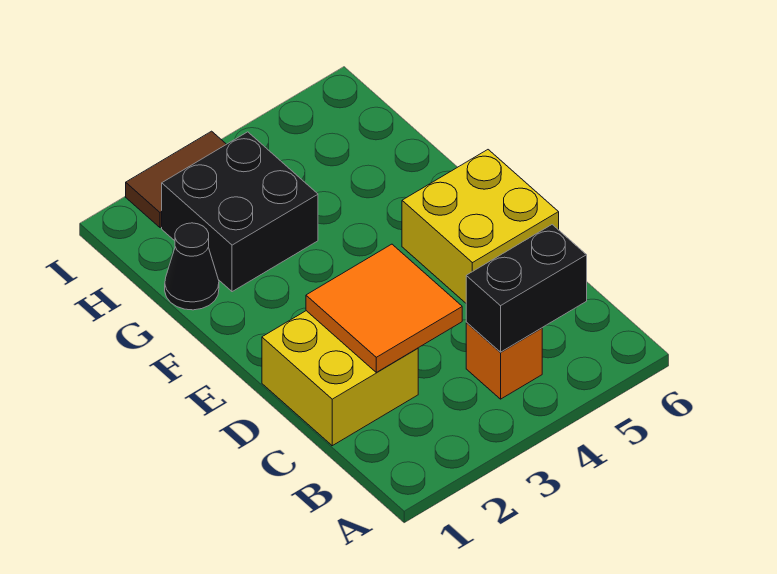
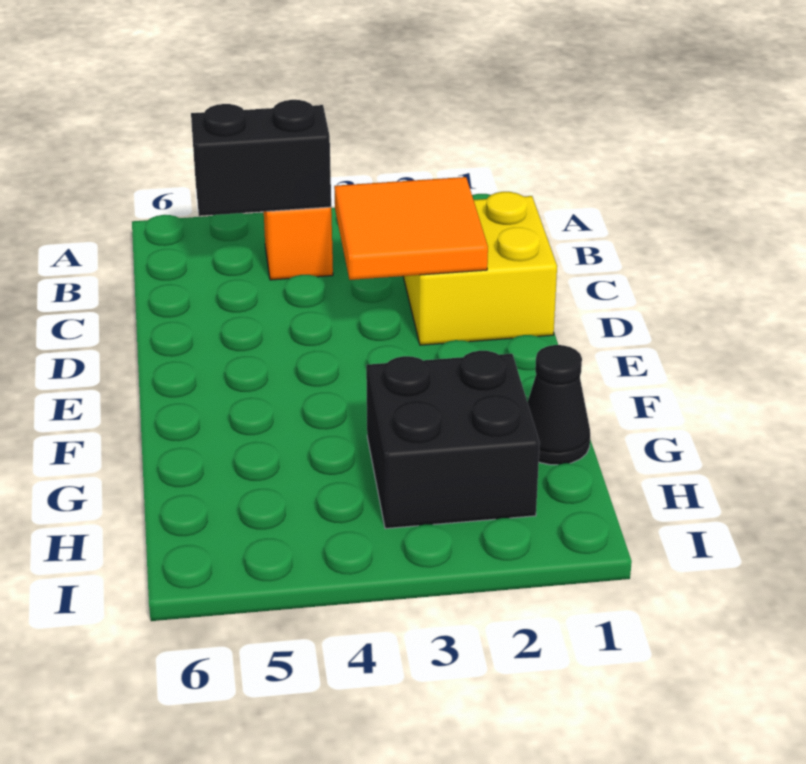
yellow 2x2 brick [402,150,559,303] -> none
brown 1x2 tile [126,131,226,228] -> none

